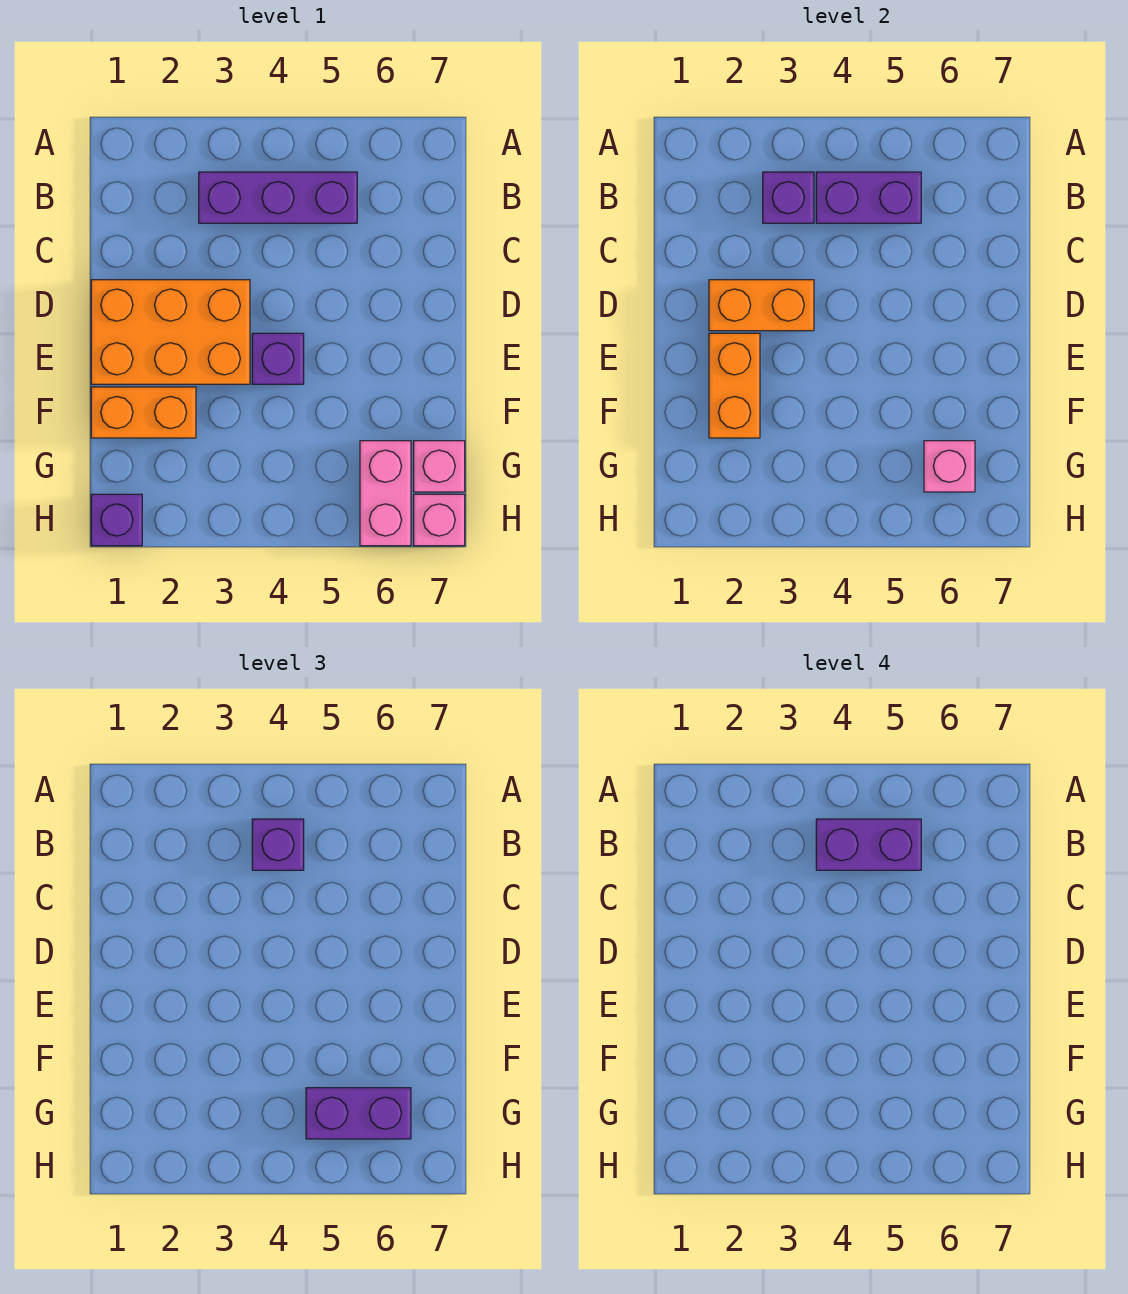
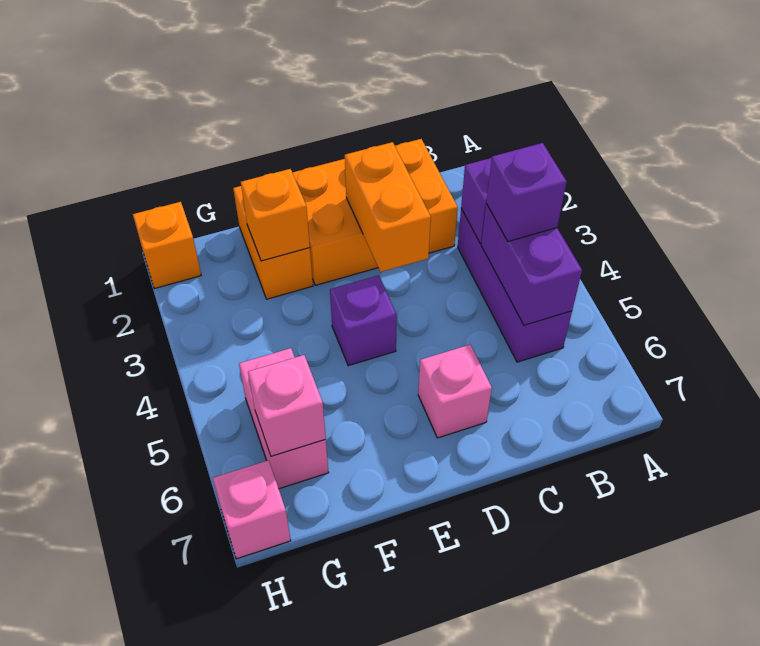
purple 1x2 brick [816,819,921,870] -> none
orange 2x3 brick [91,280,250,384] -> orange 2x3 brick turned to [292,139,458,285]
orange 1x2 brick [709,333,760,438] -> orange 1x1 brick [241,169,310,261]
purple 1x2 brick [306,1088,411,1139] -> none
pink 1x2 brick [360,441,411,546] -> pink 1x2 brick turned to [239,348,329,489]
pink 1x1 brick [414,441,465,492] -> pink 1x1 brick moved to [418,345,492,438]
purple 1x1 brick [91,494,142,546] -> orange 1x1 brick [133,202,201,289]

